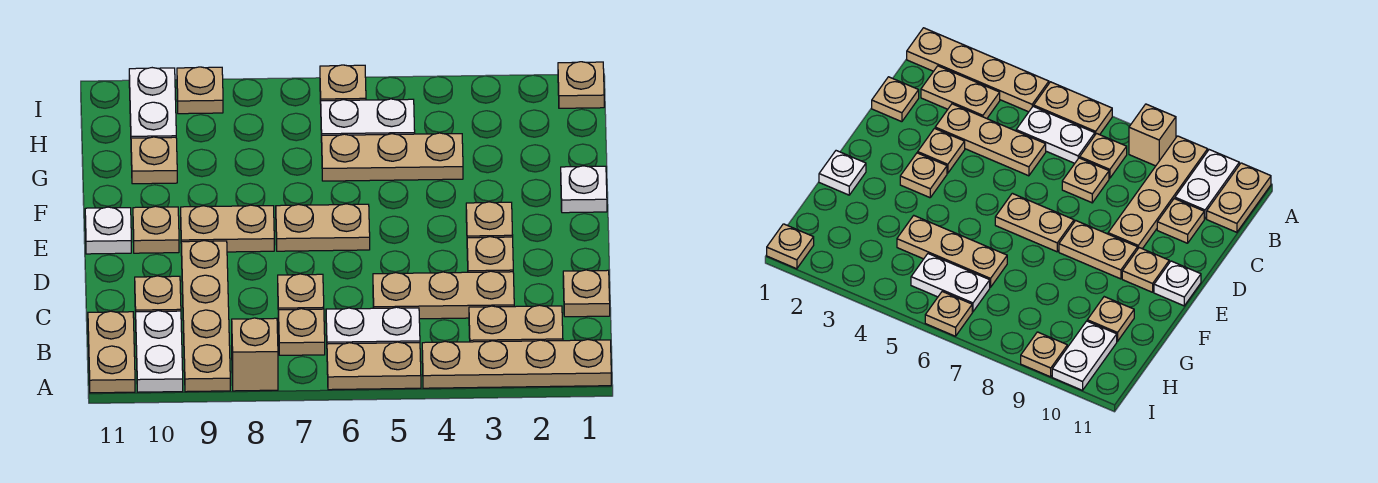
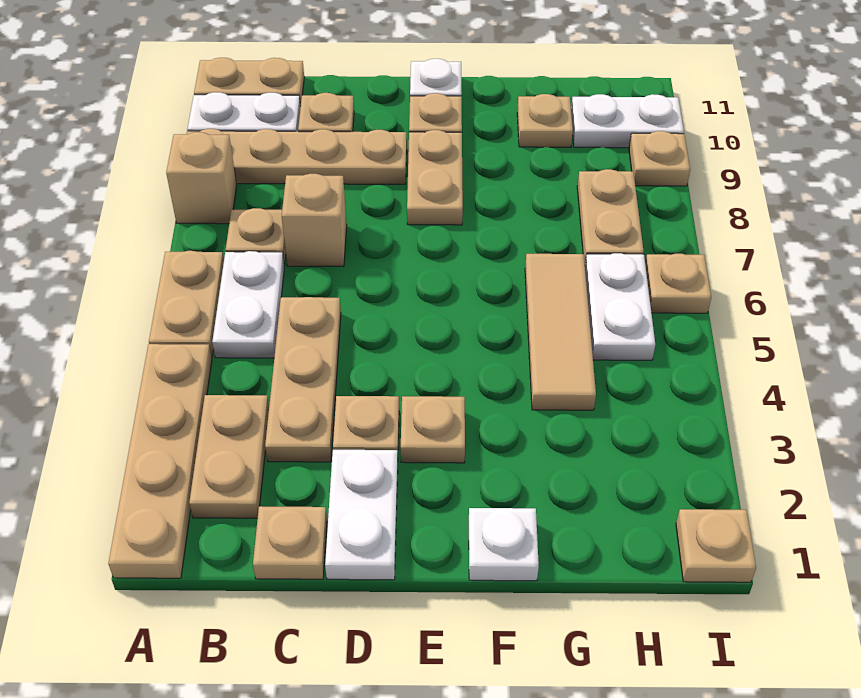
tan 1x1 plate [278,274,324,320] -> tan 1x1 brick [282,174,347,267]
none -> white 1x2 plate [325,450,398,580]
tan 1x2 plate [276,204,370,251] -> tan 1x2 plate moved to [577,169,644,263]
tan 1x3 plate [322,133,463,181] -> tan 1x3 tile [525,254,596,410]

